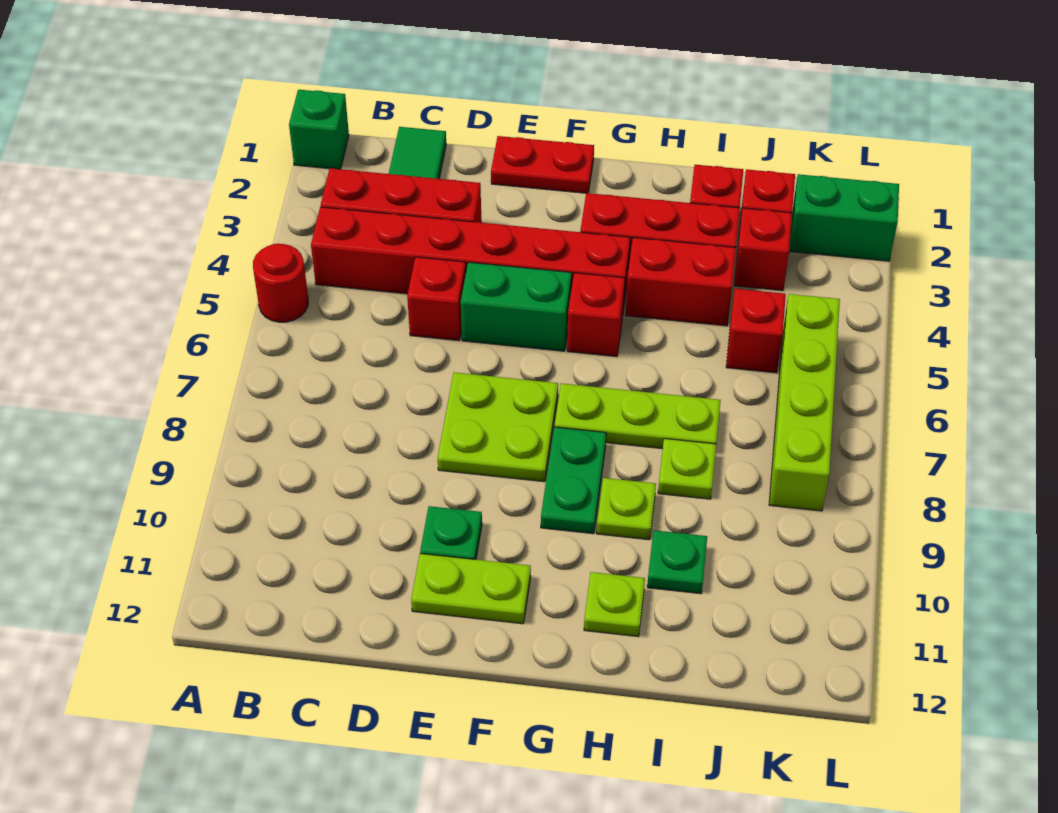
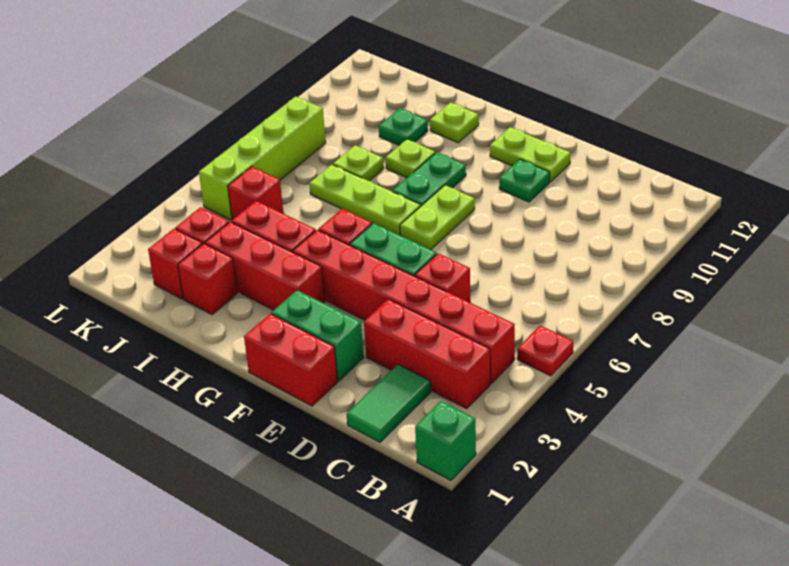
red 1x1 round brick [253,244,308,322] -> red 1x1 plate [517,325,573,376]
red 1x2 plate [491,136,594,193] -> red 1x2 brick [244,314,338,406]
lime 2x2 plate [438,372,558,482] -> lime 1x2 plate [400,185,475,250]
green 1x2 brick [789,174,899,261] -> green 1x2 brick moved to [272,290,364,381]

